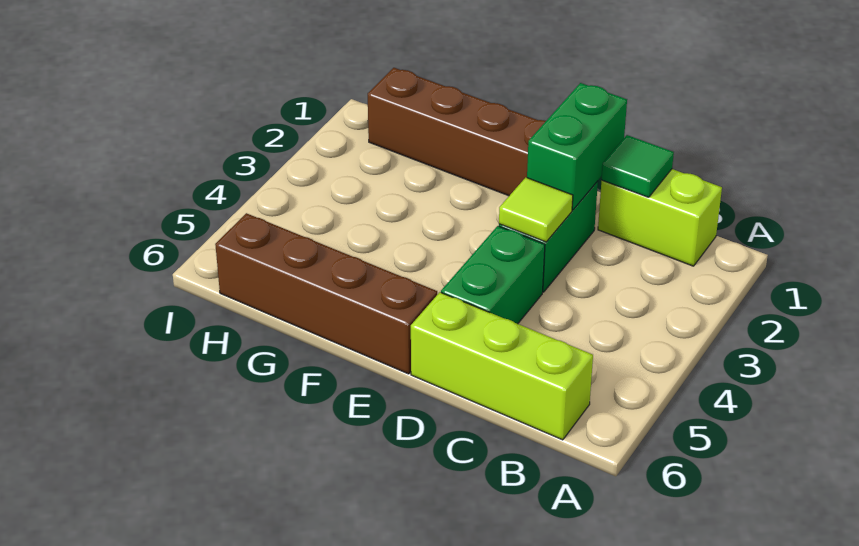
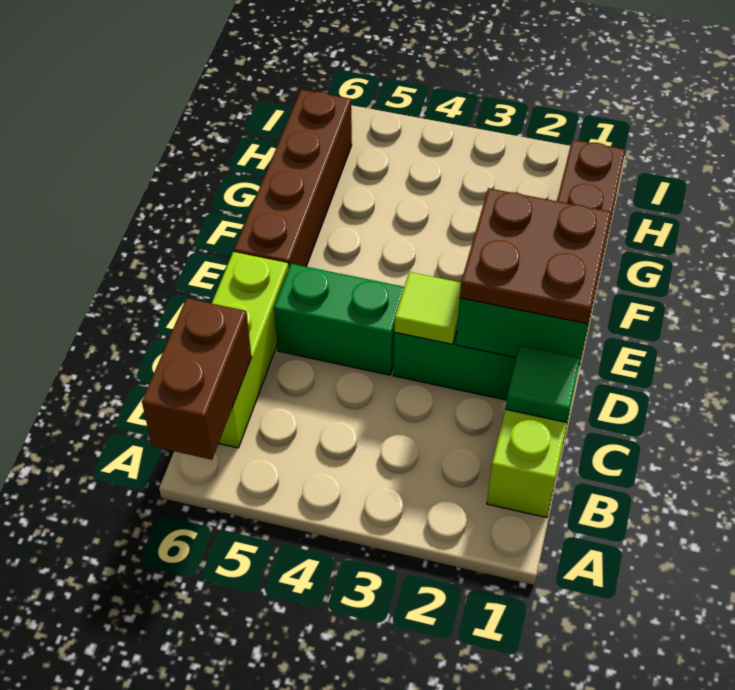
none -> brown 1x2 brick [142,298,252,460]
none -> brown 2x2 plate [460,188,611,324]

